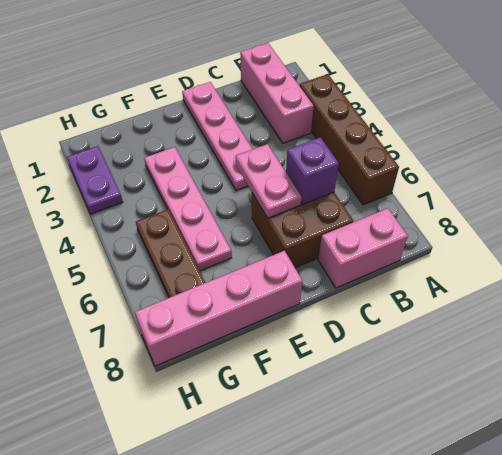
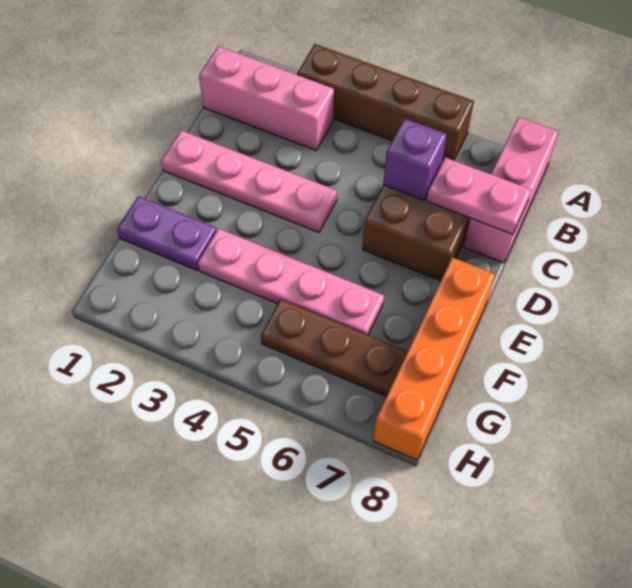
pink 1x2 brick [318,208,408,288] -> pink 1x3 brick [464,117,559,263]
pink 1x2 plate [236,144,301,218] -> pink 1x2 plate moved to [427,158,531,234]
pink 1x4 brick [135,251,302,366] -> orange 1x4 brick [373,257,495,460]
purple 1x2 plate [67,146,123,214] -> purple 1x2 plate moved to [117,196,217,270]

